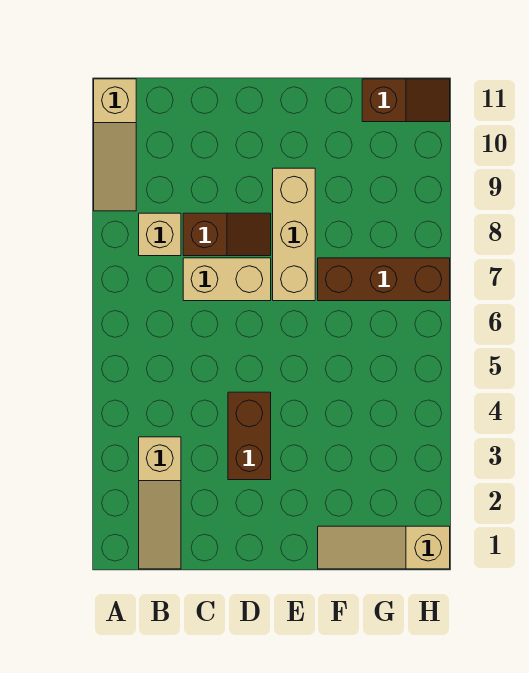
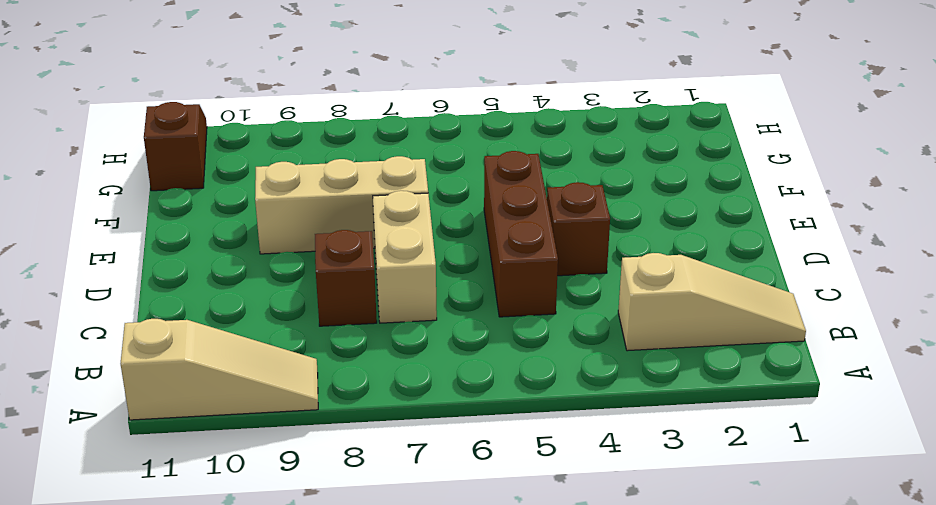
tan 1x1 brick [139,213,181,256] -> none
brown 1x2 brick [228,392,271,480] -> brown 1x1 brick [547,182,610,276]
tan 1x3 slope [318,526,450,569] -> none
brown 1x3 brick [318,258,450,301] -> brown 1x3 brick moved to [484,151,558,317]

